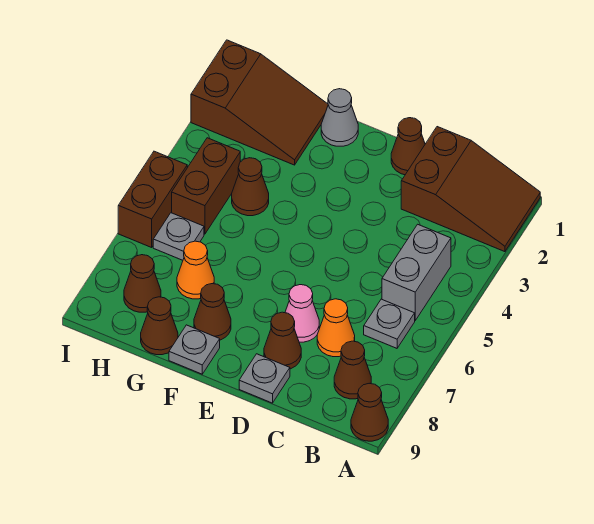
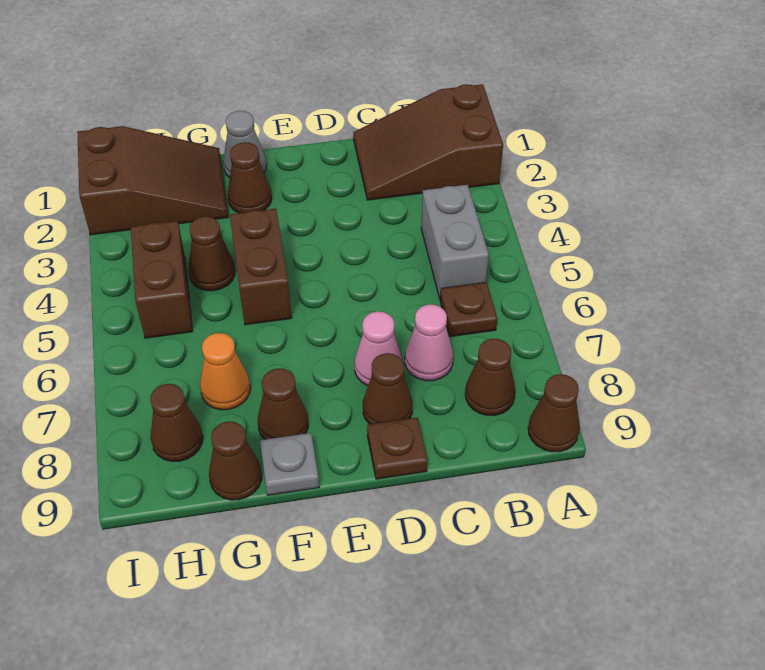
brown 2x3 slope [401,127,540,252] -> brown 2x3 slope turned to [353,84,503,200]
grey 1x1 plate [364,299,415,348] -> brown 1x1 plate [440,282,497,337]
orange 1x1 cone [317,299,355,357] -> pink 1x1 cone [405,304,453,381]
brown 1x1 cone [391,118,425,175] -> brown 1x1 cone moved to [228,142,272,213]
grey 1x1 plate [239,354,290,403] -> brown 1x1 plate [367,418,427,479]
grey 1x1 plate [153,213,204,260] -> none
brown 1x2 brick [118,151,187,247] -> brown 1x2 brick moved to [230,209,292,325]

